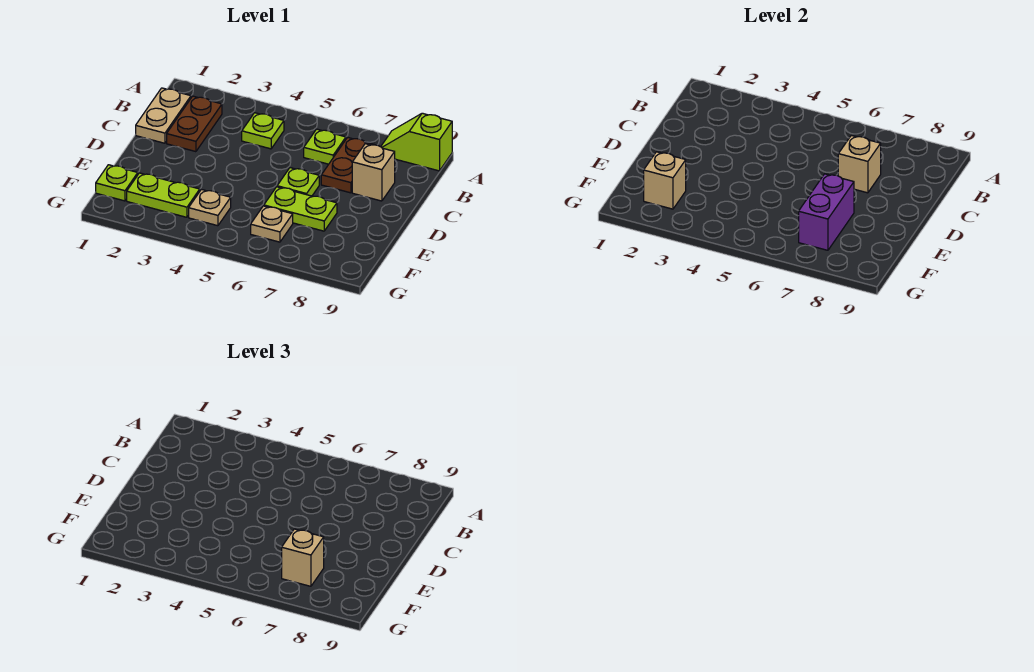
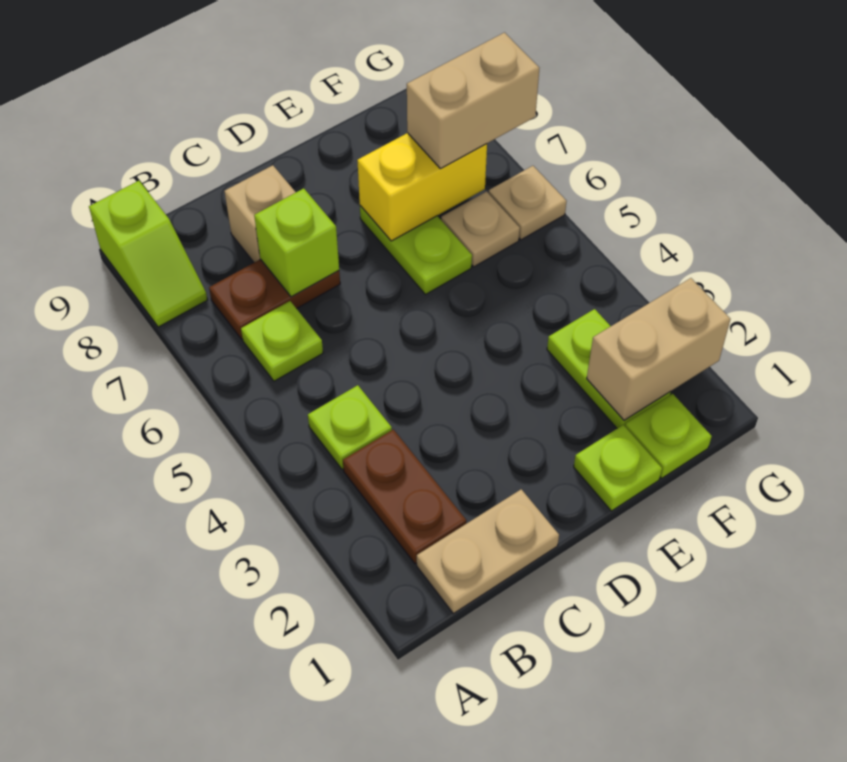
brown 1x2 plate [167,96,222,152] -> brown 1x2 plate turned to [343,429,466,564]
tan 1x1 brick [838,135,881,193] -> lime 1x1 brick [254,188,339,297]
lime 1x1 plate [277,168,319,196] -> lime 1x1 plate moved to [574,425,662,511]
purple 1x2 brick [799,174,854,250] -> yellow 1x2 brick [357,133,487,241]
tan 1x1 brick [644,152,686,209] -> tan 1x2 brick [587,278,730,420]
tan 1x1 plate [189,189,231,226] -> tan 1x1 plate moved to [489,166,567,240]
tan 1x1 brick [282,529,324,586] -> tan 1x2 brick [407,33,539,169]

